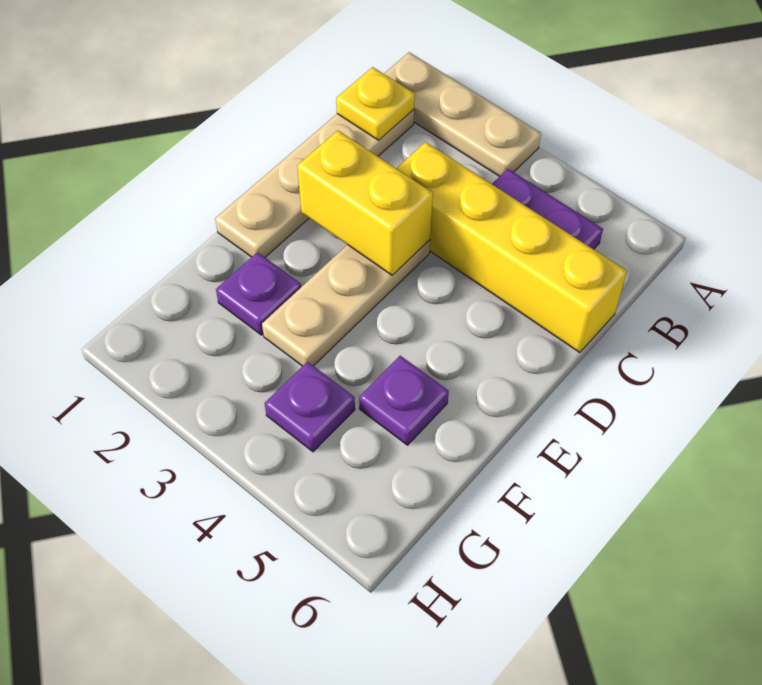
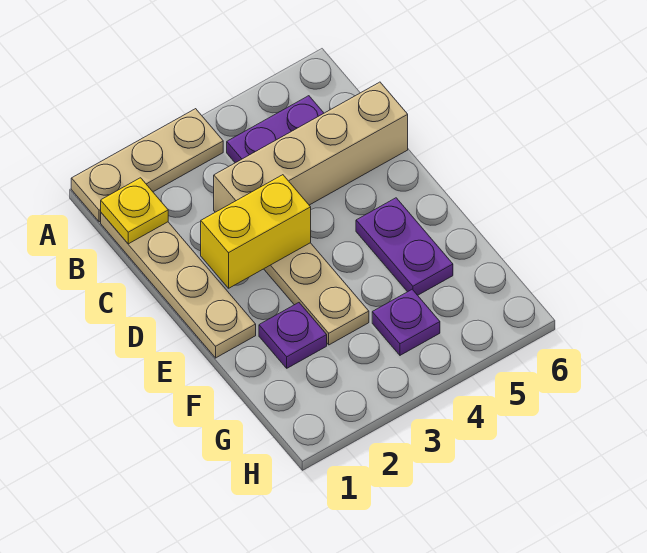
yellow 1x4 brick [396,142,627,353] -> tan 1x4 brick [214,82,408,212]
purple 1x1 plate [359,356,449,445] -> purple 1x2 plate [356,198,453,295]

